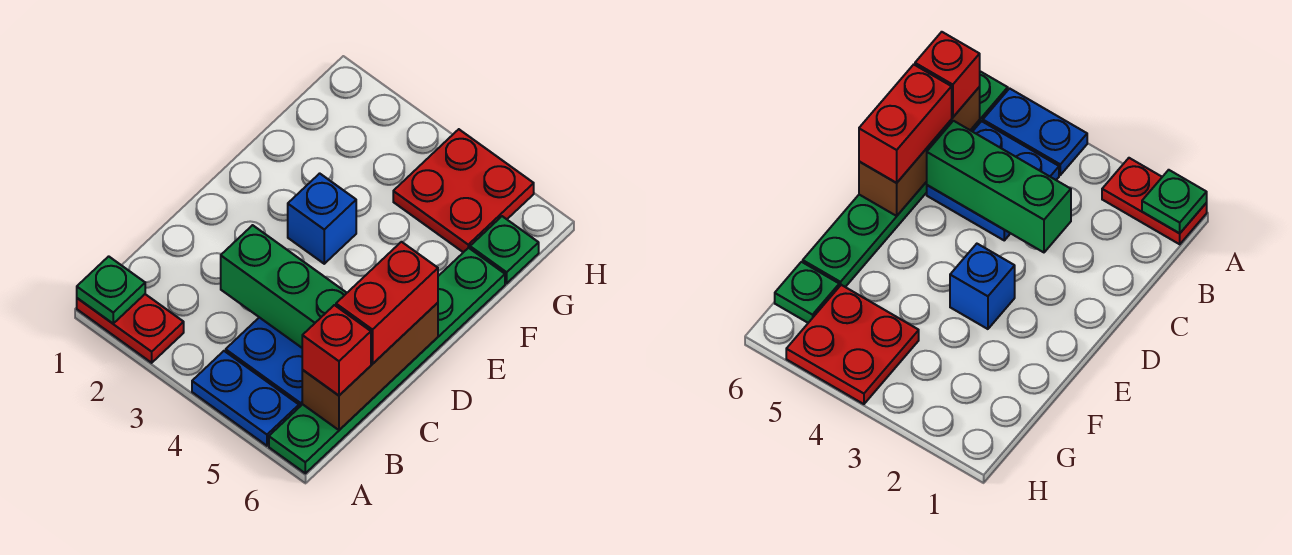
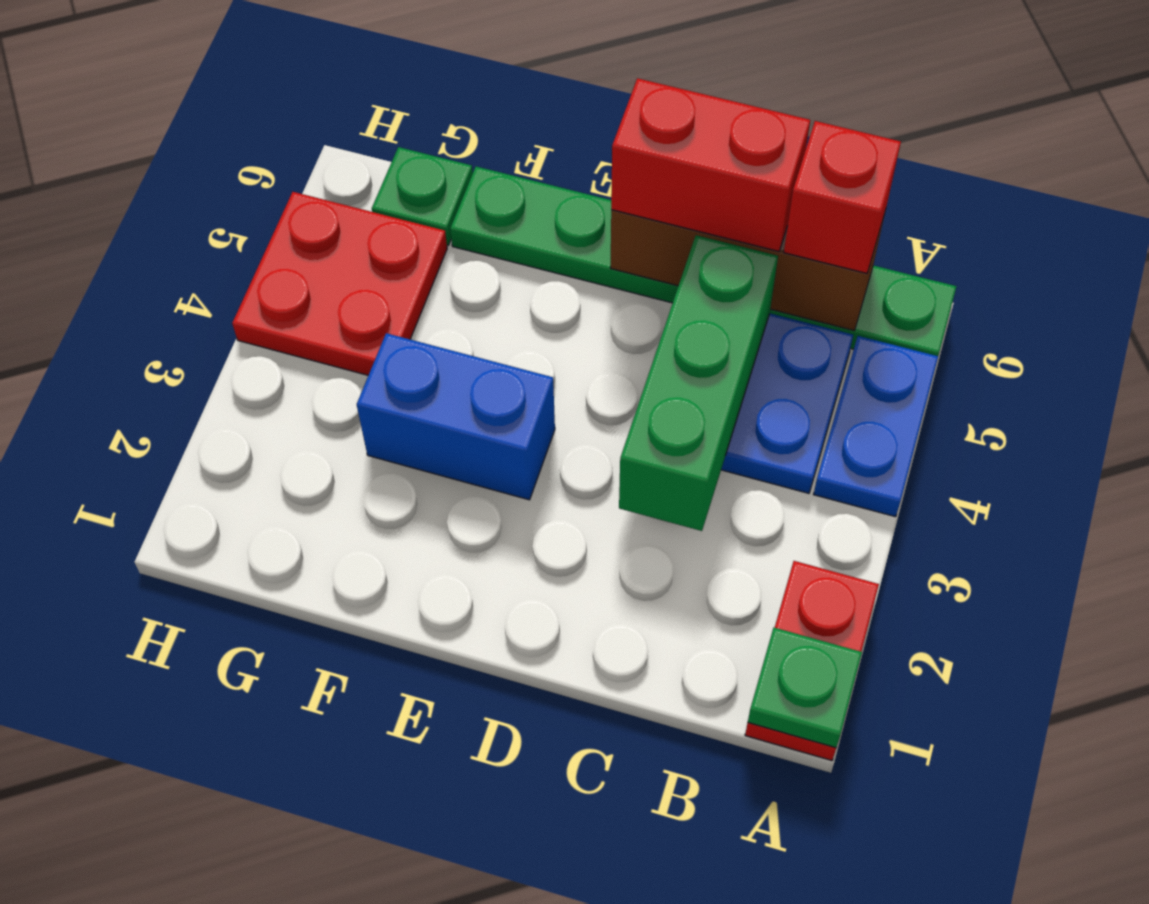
blue 1x1 brick [288,173,356,264] -> blue 1x2 brick [357,333,555,500]

